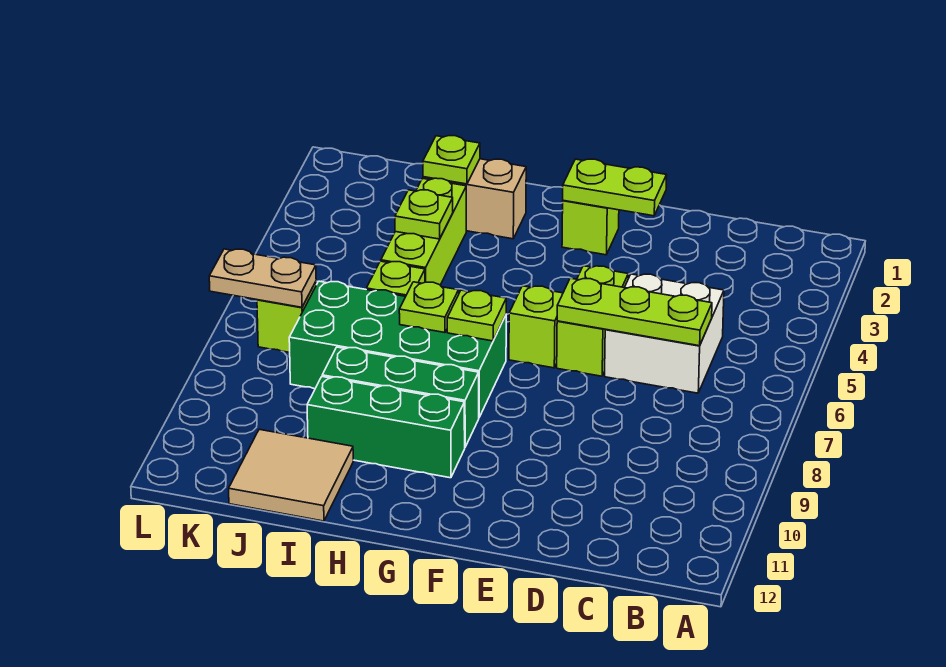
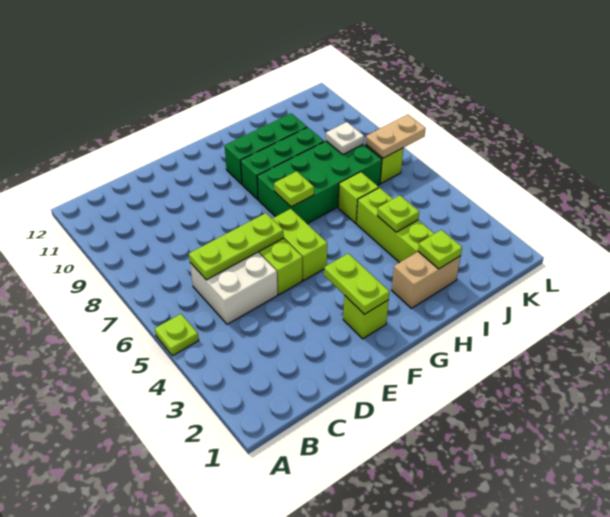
lime 1x2 plate [563,159,667,216] -> lime 1x2 plate turned to [324,253,389,314]
lime 1x1 brick [509,286,563,368] -> lime 1x2 brick [272,209,327,280]
lime 1x1 plate [399,282,459,333] -> lime 1x1 plate moved to [155,314,199,356]
tan 2x2 tile [229,429,353,521] -> none
none -> white 1x1 plate [326,122,364,154]

